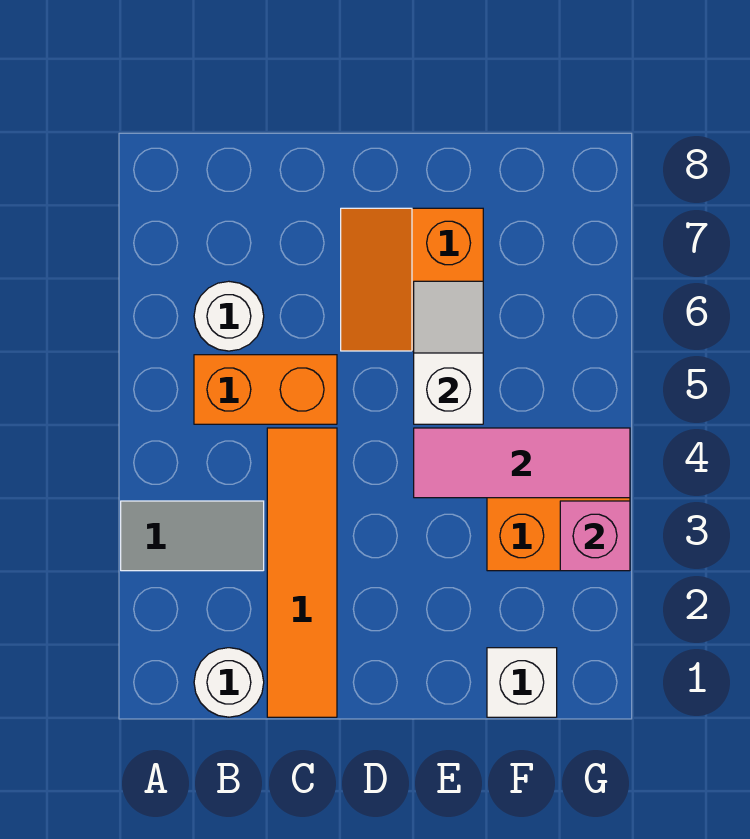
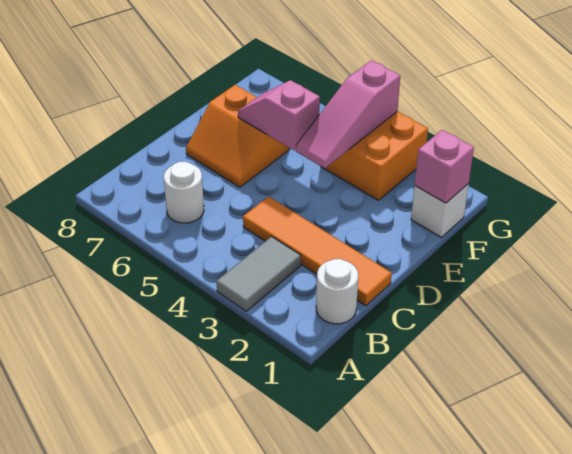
orange 1x2 brick [194,355,337,424] -> none
pink 1x3 tile [414,428,630,498] -> pink 1x3 slope [296,60,400,168]
white 1x2 slope [414,281,483,424] -> pink 1x2 slope [238,80,320,151]
pink 1x1 brick [560,501,630,571] -> pink 1x1 brick moved to [415,130,474,203]

